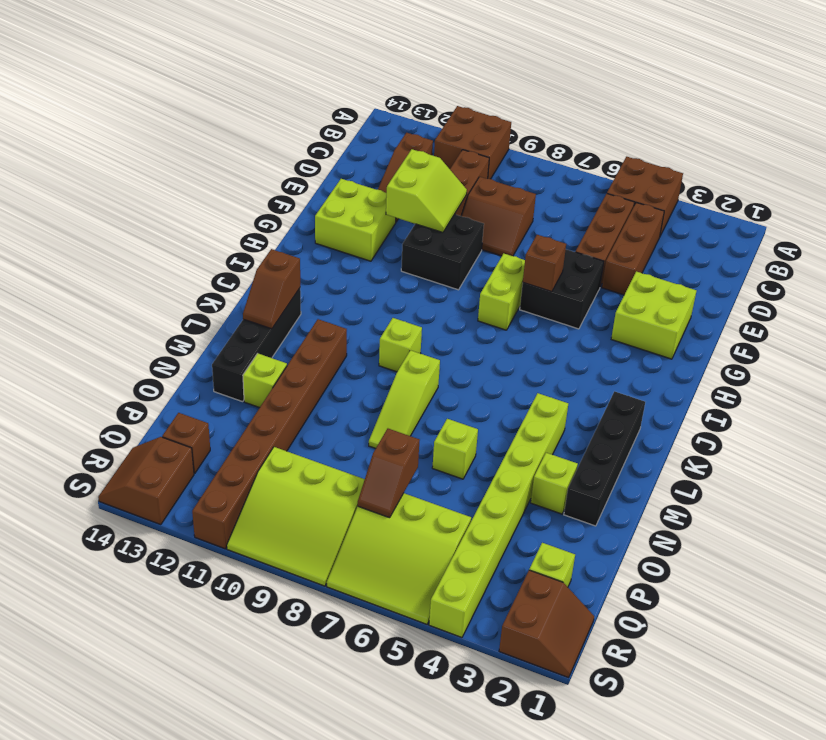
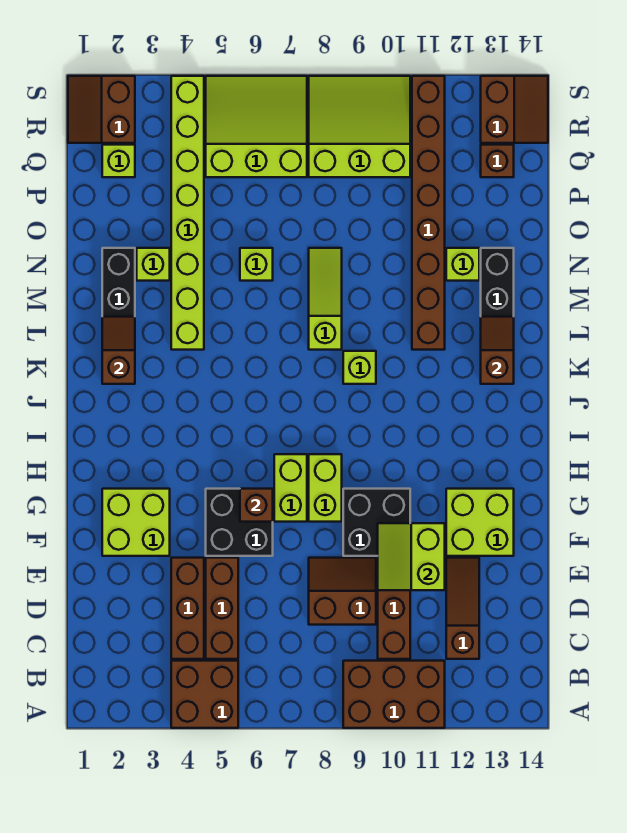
brown 2x2 brick [434,106,511,179] -> brown 2x3 brick [343,661,445,728]
none -> lime 1x2 brick [309,454,342,522]
brown 1x2 slope [358,429,420,518] -> brown 1x2 slope moved to [102,317,135,384]

